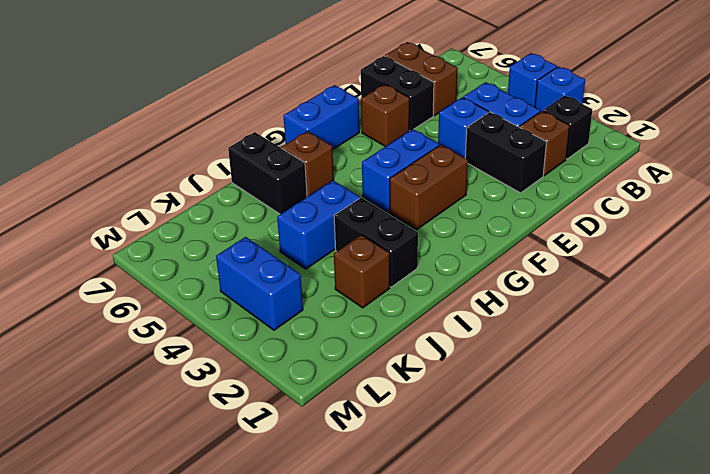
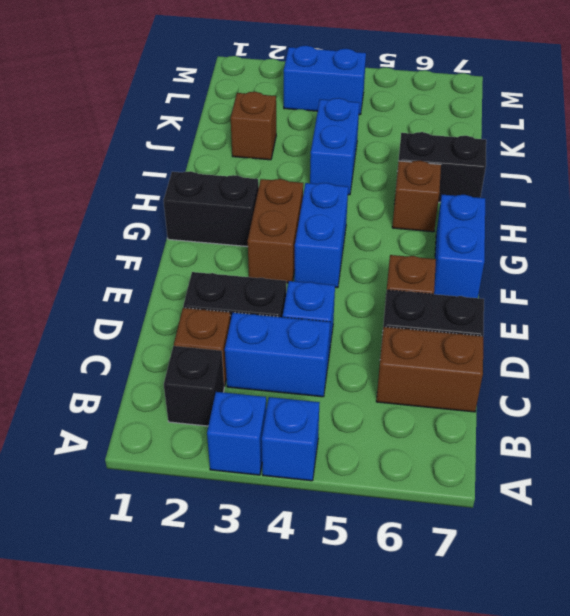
black 1x2 brick [334,198,418,287] -> black 1x2 brick moved to [164,171,259,247]

